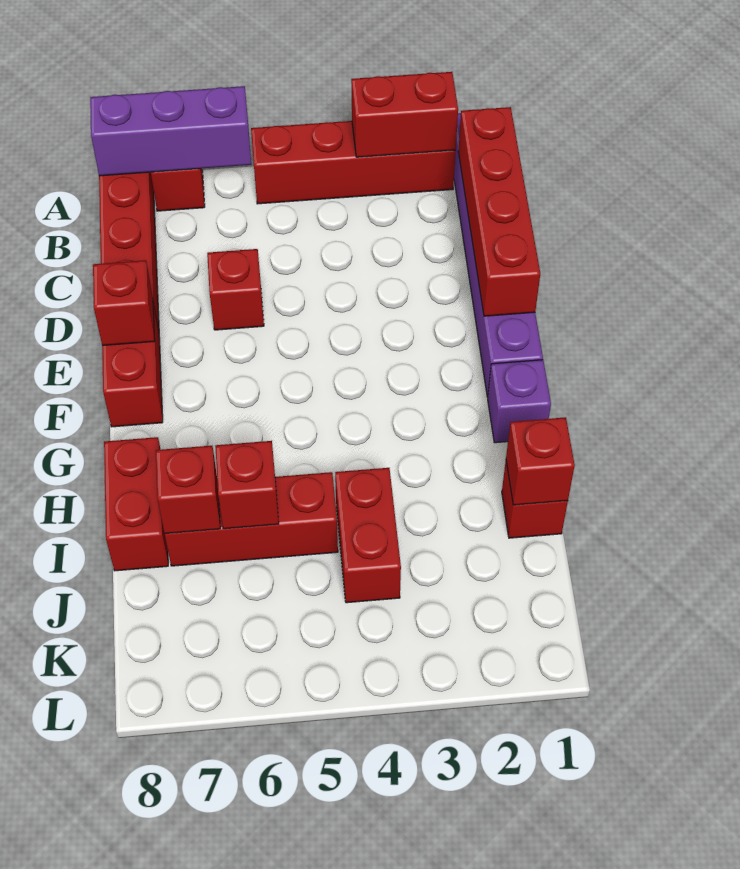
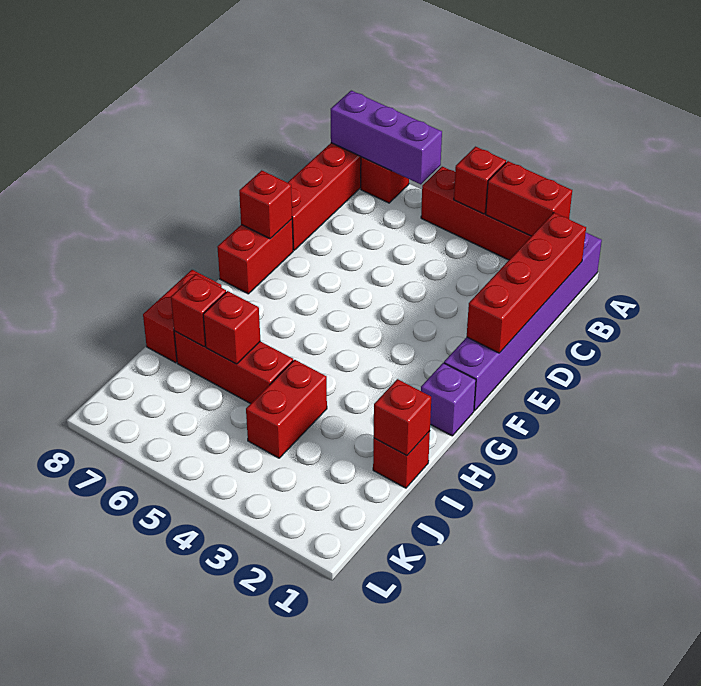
red 1x1 brick [207,249,264,330] -> red 1x1 brick moved to [454,147,506,214]

